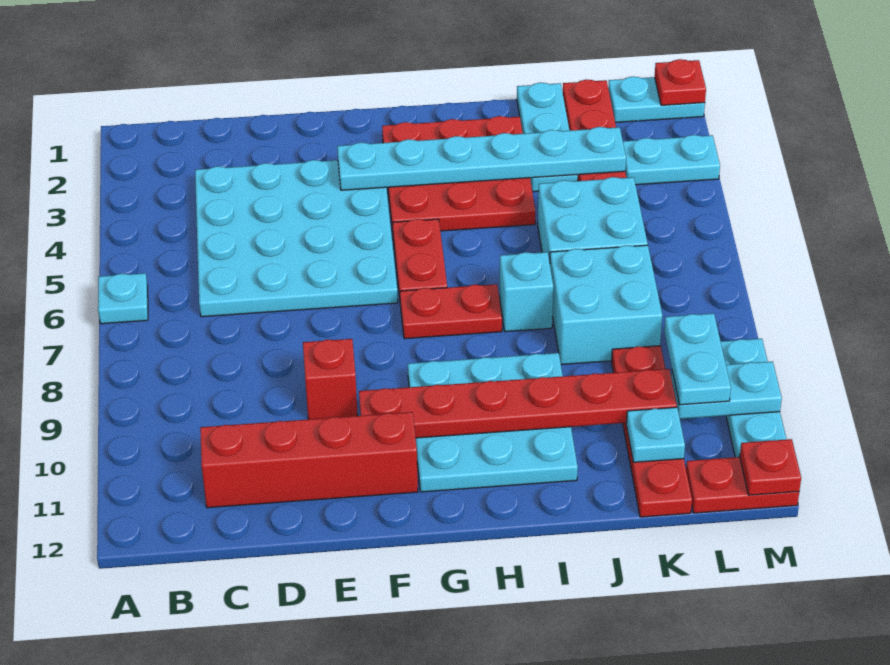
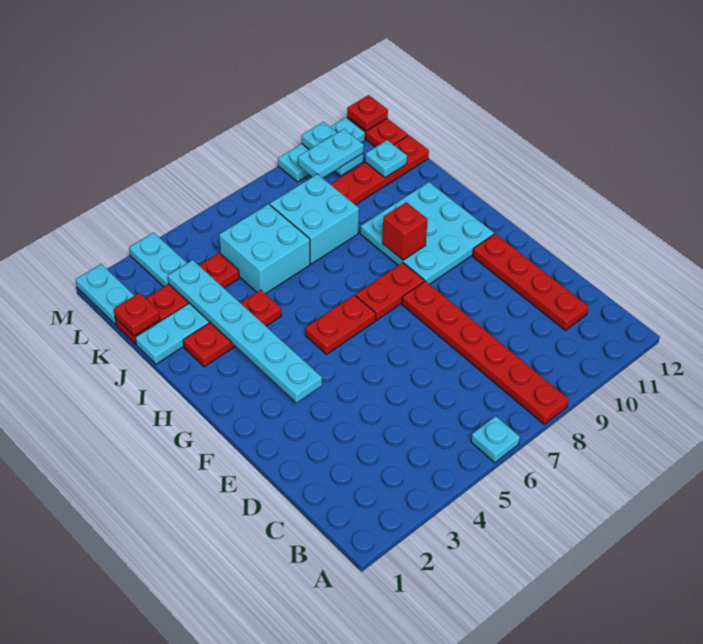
cyan 4x4 plate [195,160,398,317] -> none
red 1x4 brick [200,412,418,508] -> red 1x4 plate [473,234,588,330]
red 1x1 brick [303,339,358,419] -> red 1x1 brick moved to [382,202,428,260]
red 1x6 plate [359,369,677,438] -> red 1x6 plate moved to [402,281,569,424]
red 3x3 plate [382,116,535,231] -> red 1x3 plate [183,290,281,367]
red 1x2 plate [400,284,502,339] -> red 1x2 plate turned to [356,263,424,320]
cyan 1x1 brick [500,252,553,332] -> none
red 1x1 plate [655,59,706,105] -> red 1x1 plate moved to [114,293,160,336]

